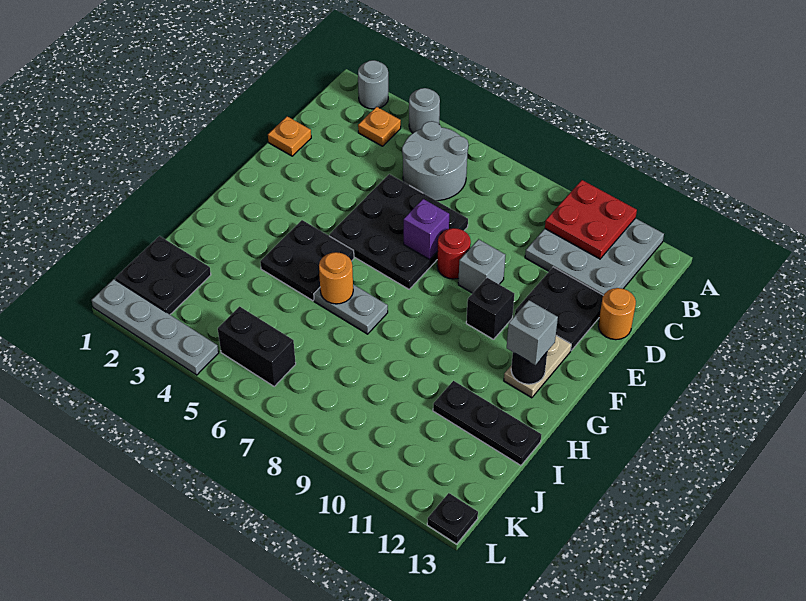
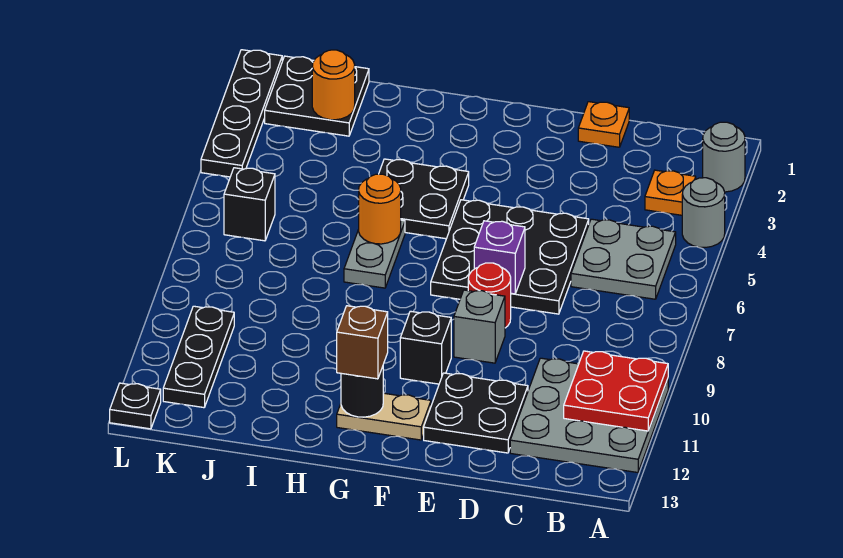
grey 2x2 round brick [402,121,468,201] -> grey 2x2 plate [571,219,676,299]
orange 1x1 round brick [598,288,636,340] -> orange 1x1 round brick moved to [312,50,355,120]
grey 1x1 brick [507,300,558,365] -> brown 1x1 brick [337,306,388,379]
black 1x3 plate [433,381,541,465] -> black 1x3 plate moved to [163,306,234,408]
black 1x2 brick [218,307,296,386] -> black 1x1 brick [224,168,275,241]
grey 1x4 plate [92,279,219,375] -> black 1x4 plate [201,50,282,177]

